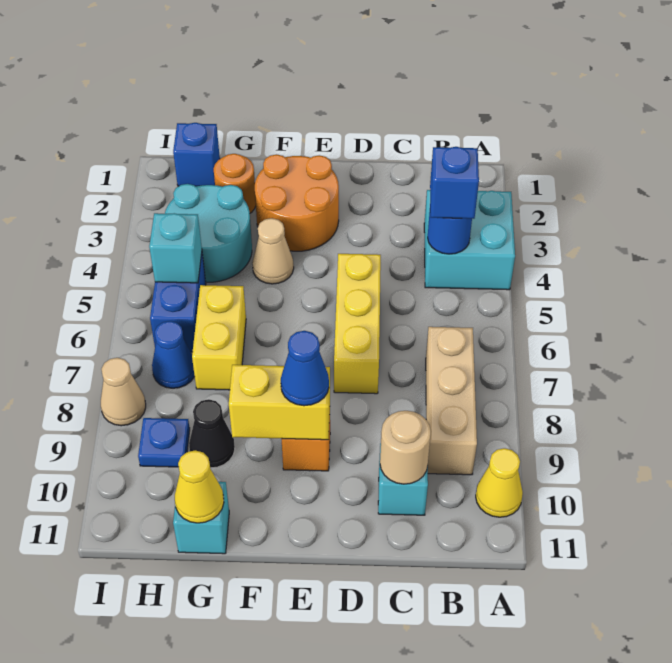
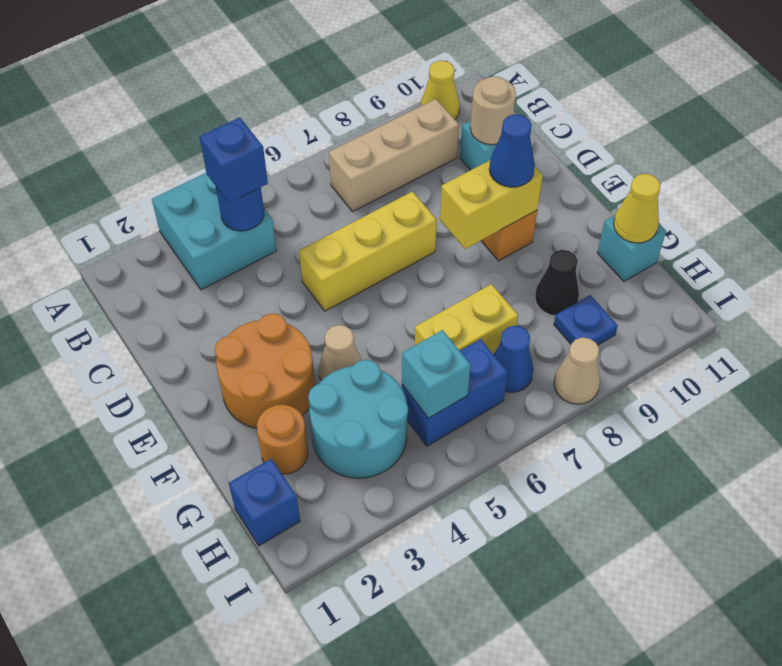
yellow 1x2 brick [229,365,330,440] -> yellow 1x2 brick turned to [440,160,543,249]

